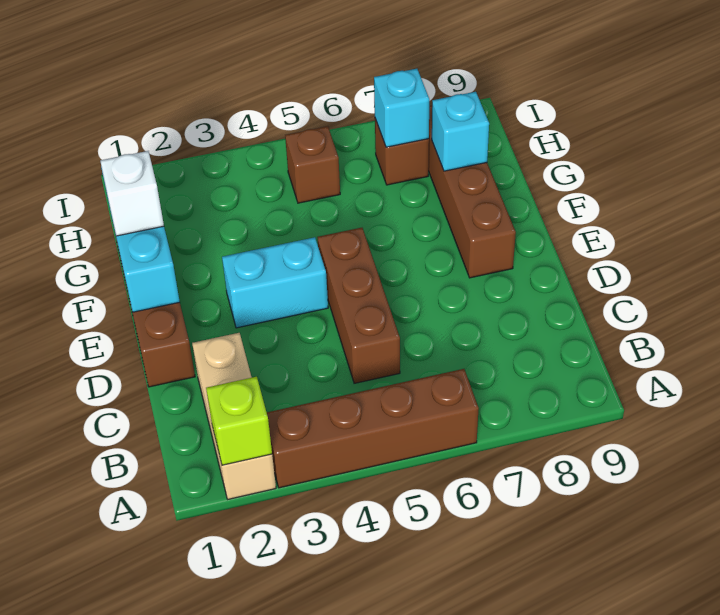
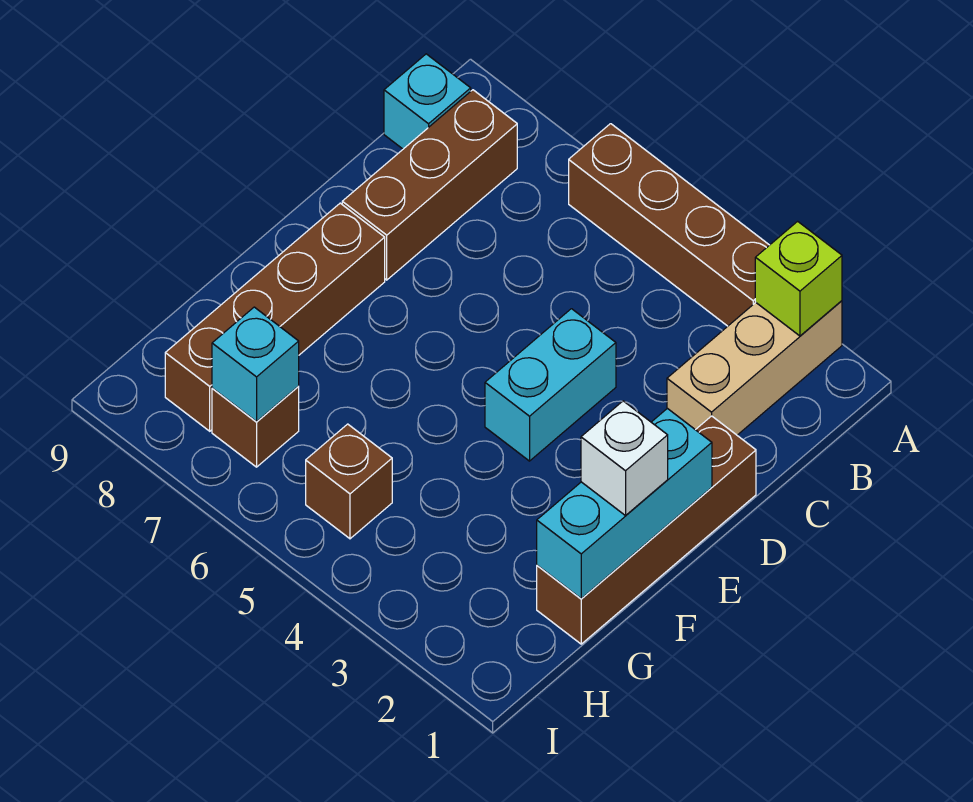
brown 1x3 brick [317,228,400,383] -> brown 1x3 brick moved to [342,90,517,280]
cyan 1x2 brick [222,237,328,328] -> cyan 1x2 brick turned to [485,309,616,461]
cyan 1x1 brick [432,92,489,171] -> cyan 1x1 brick moved to [384,54,471,149]

